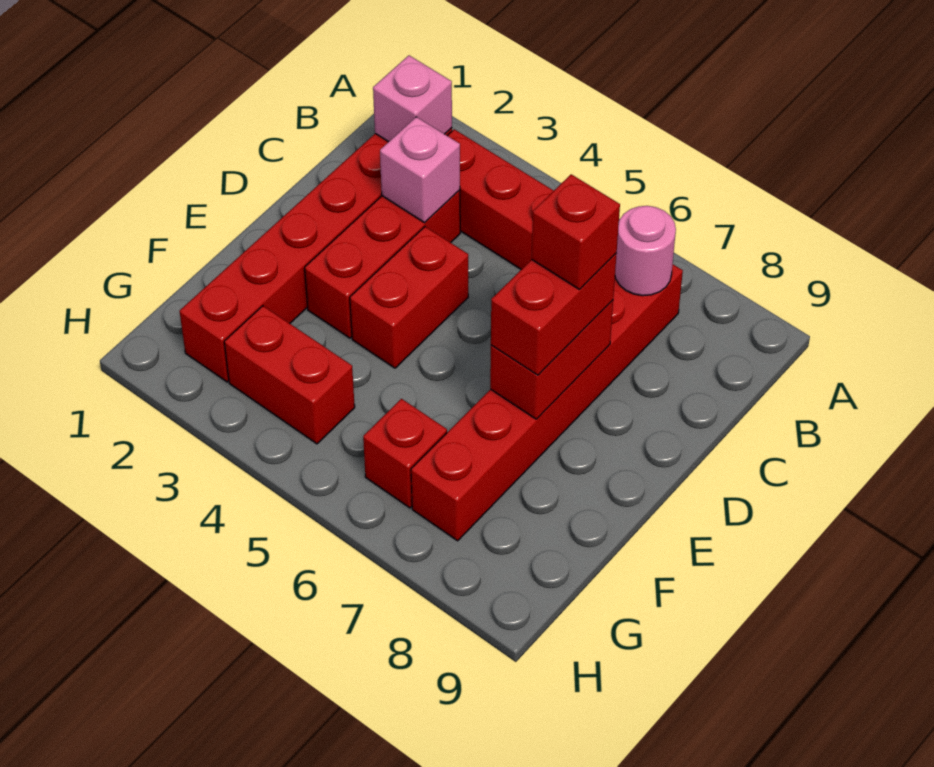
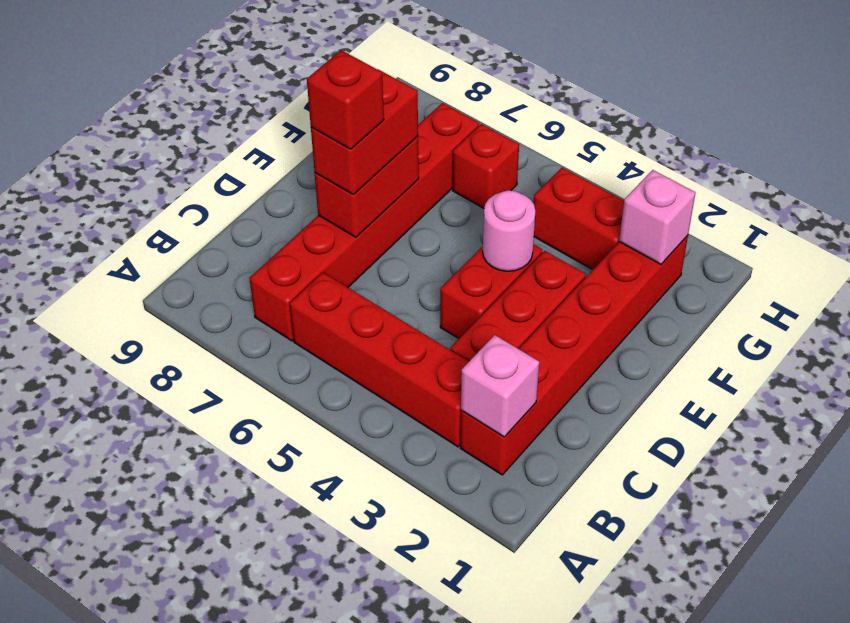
pink 1x1 round brick [615,206,676,296] -> pink 1x1 round brick moved to [483,190,535,271]
pink 1x1 brick [380,117,460,223] -> pink 1x1 brick moved to [619,170,695,264]

